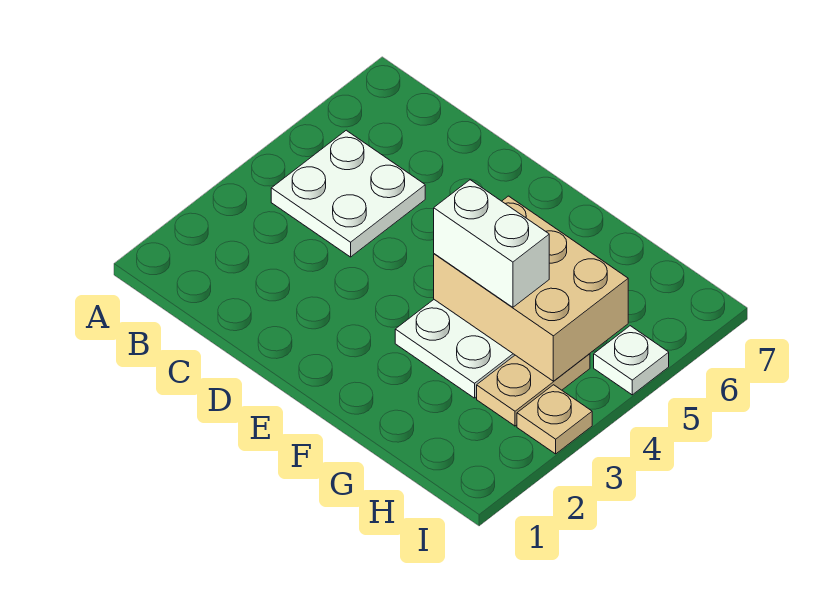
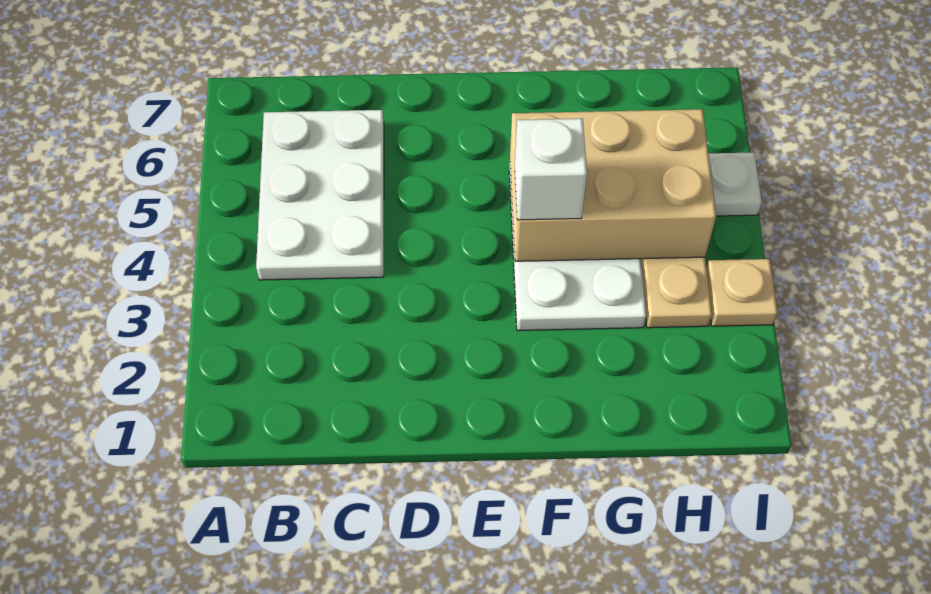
white 2x2 plate [271,130,425,257] -> white 2x3 plate [256,110,384,280]
white 1x2 brick [434,180,549,307] -> white 1x1 brick [515,119,587,220]

